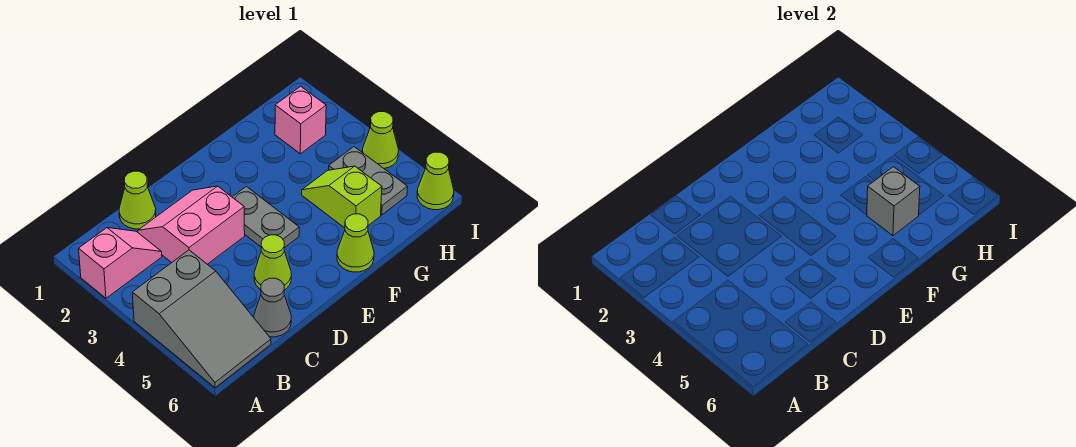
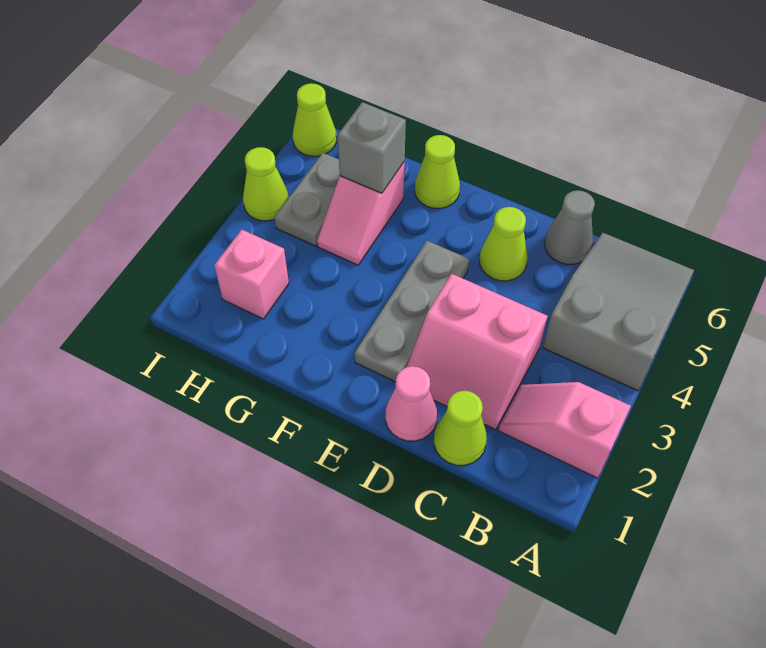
none -> pink 1x1 cone [385,366,437,441]
grey 1x2 plate [233,186,299,248] -> grey 1x3 plate [355,241,470,382]
lime 1x2 slope [302,166,382,228] -> pink 1x2 slope [317,162,405,265]

